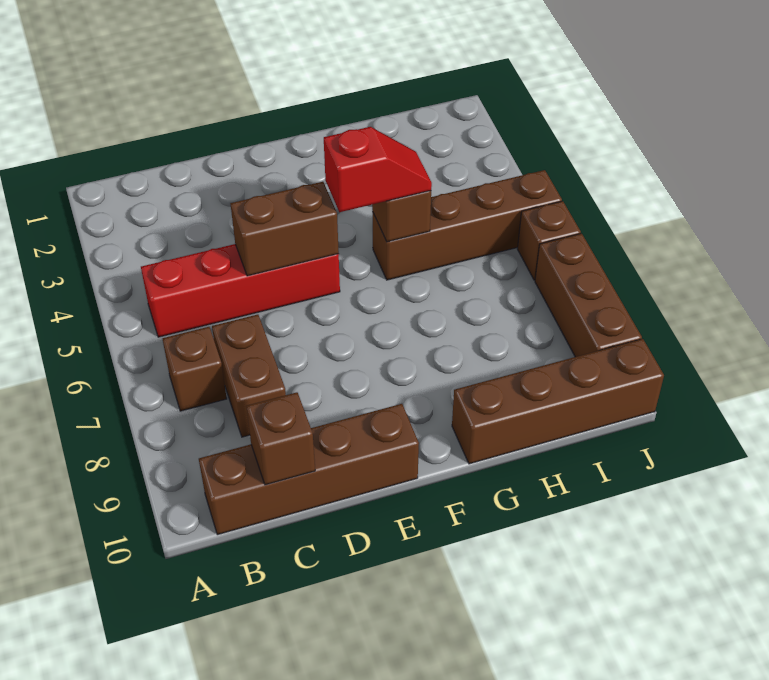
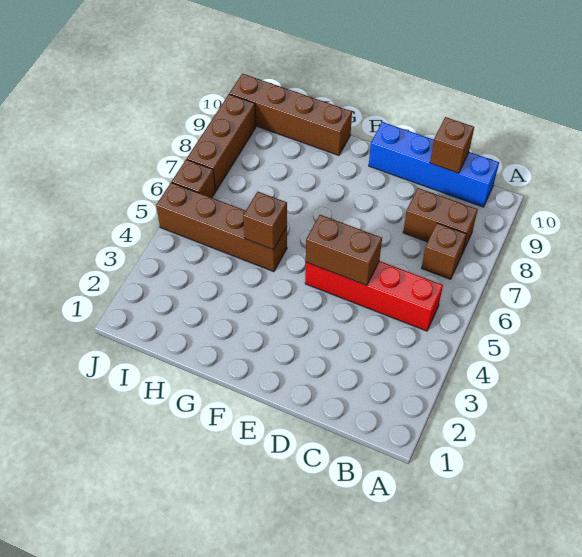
brown 1x4 brick [199,404,419,535] -> blue 1x4 brick [369,122,499,207]
brown 1x2 brick [212,315,286,437] -> brown 1x2 brick turned to [403,188,478,253]
red 1x2 slope [324,127,432,212] -> none

